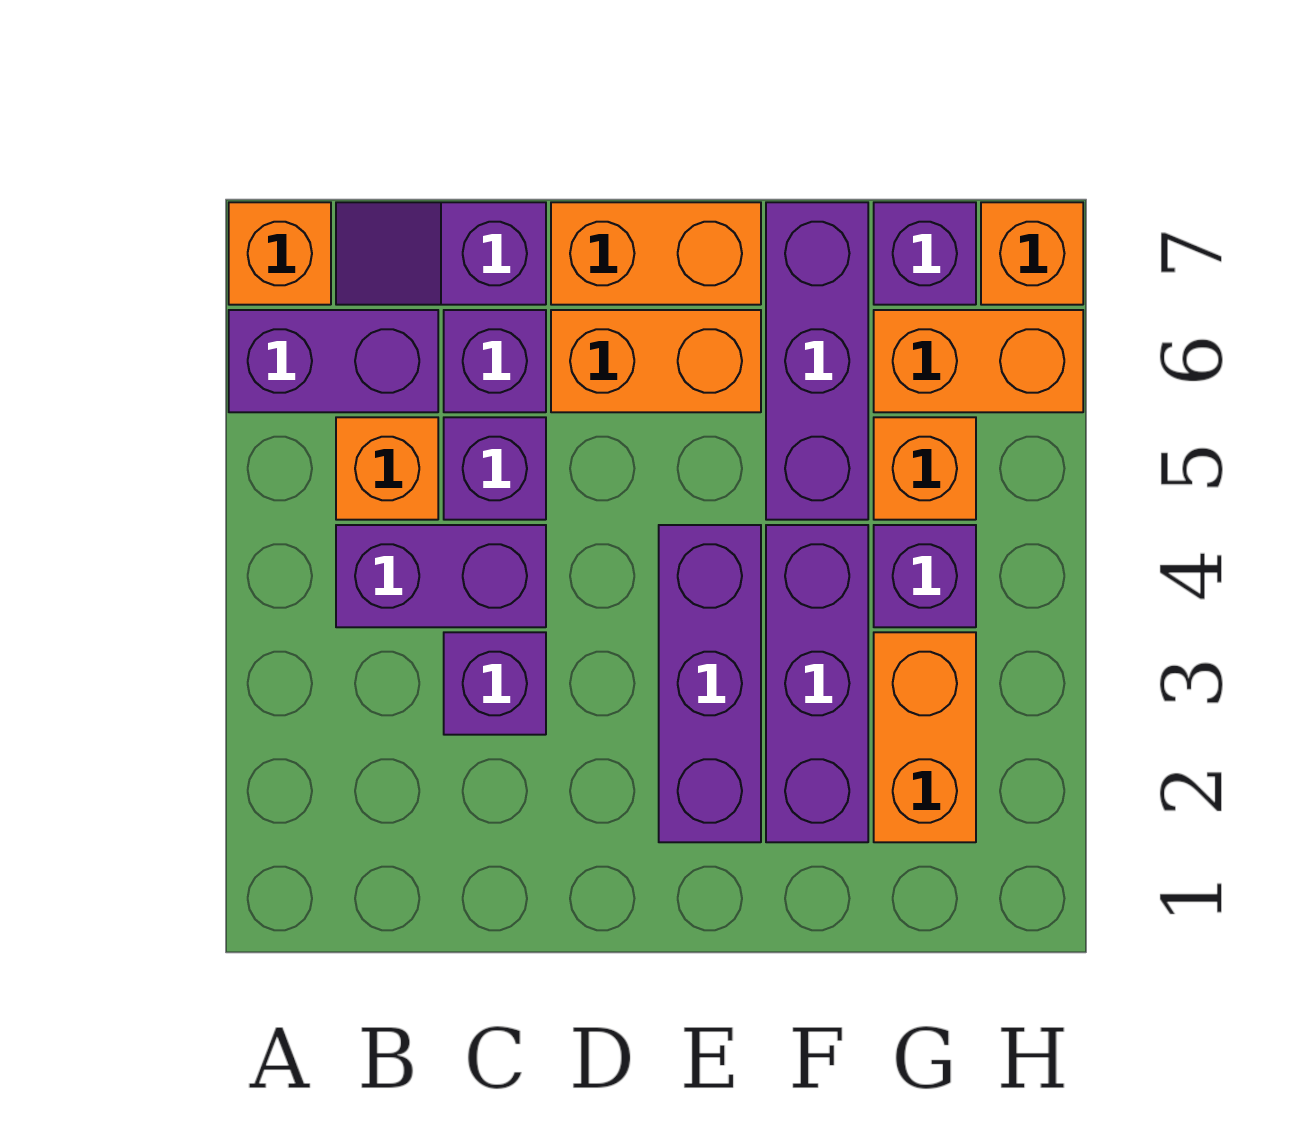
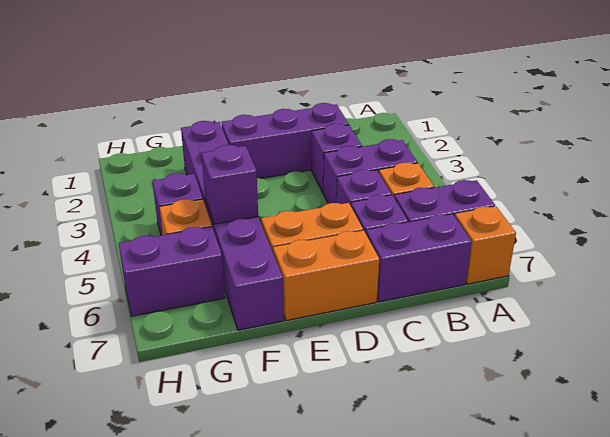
purple 1x2 slope [336,202,546,305] -> purple 1x2 brick [366,214,472,302]
purple 1x3 brick [659,525,761,842] -> purple 1x3 brick turned to [222,103,349,178]
orange 1x2 brick [874,632,976,842] -> none
orange 1x2 brick [874,310,1083,412] -> purple 1x2 brick [118,227,225,316]
purple 1x1 brick [874,202,976,305] -> purple 1x1 brick moved to [202,145,258,224]
orange 1x1 brick [981,202,1083,305] -> none

